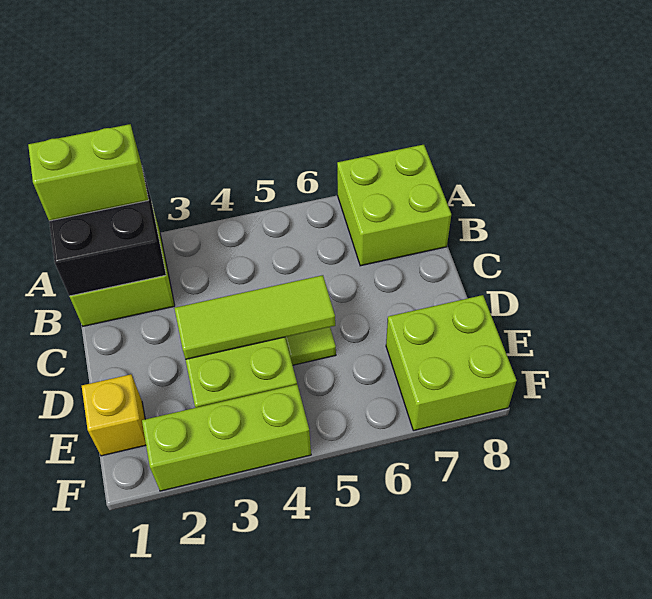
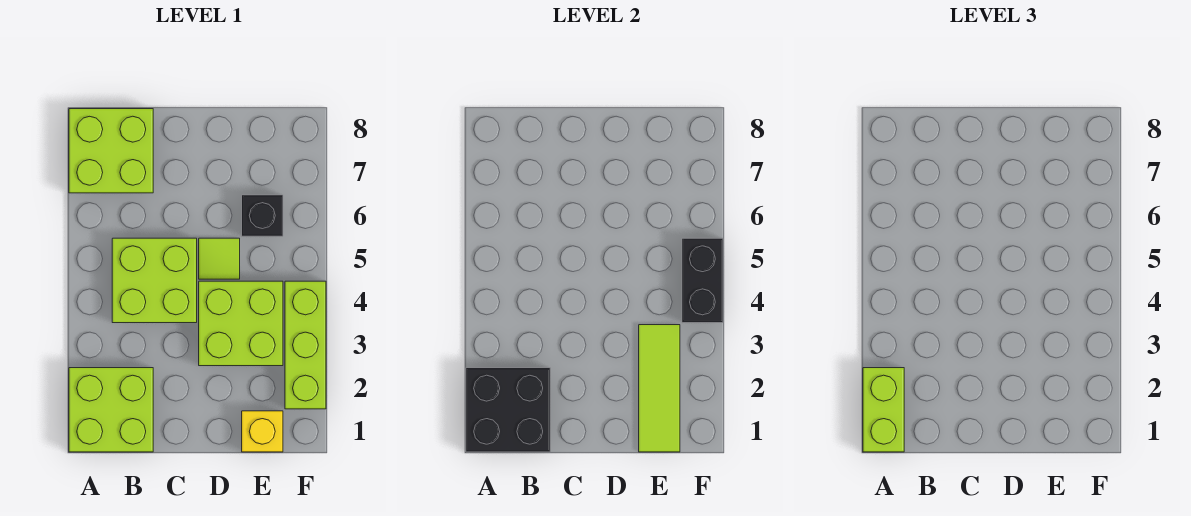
lime 1x3 tile [174,275,335,359] -> lime 1x3 tile moved to [639,325,680,452]
none -> black 1x1 brick [242,195,283,236]
lime 2x2 brick [386,295,517,431] -> lime 2x2 brick moved to [112,238,197,323]
none -> black 1x2 brick [682,238,723,323]

